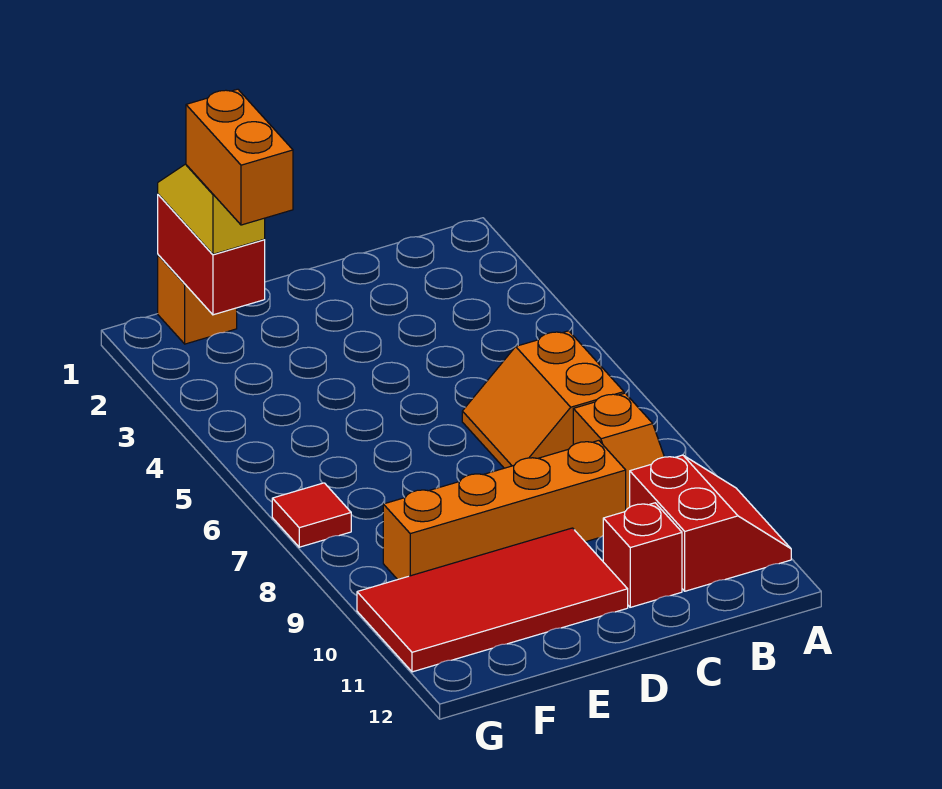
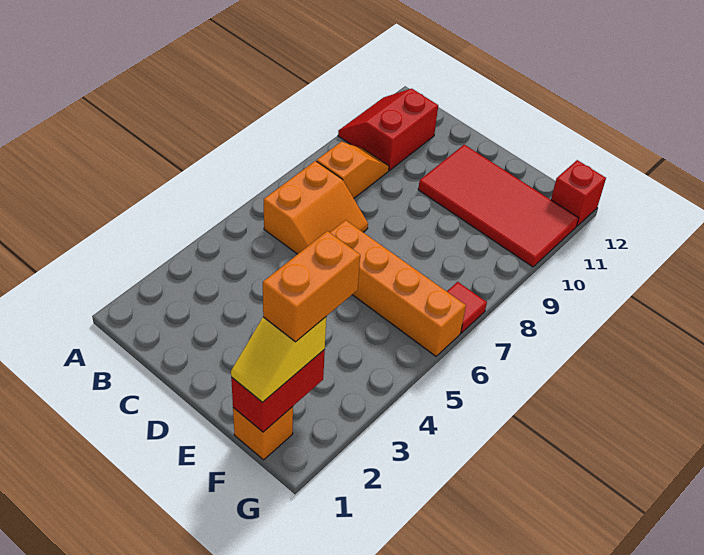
orange 1x4 brick [383,441,626,580] -> orange 1x4 brick moved to [330,220,466,356]
red 1x1 brick [603,503,682,607] -> red 1x1 brick moved to [551,160,606,226]

